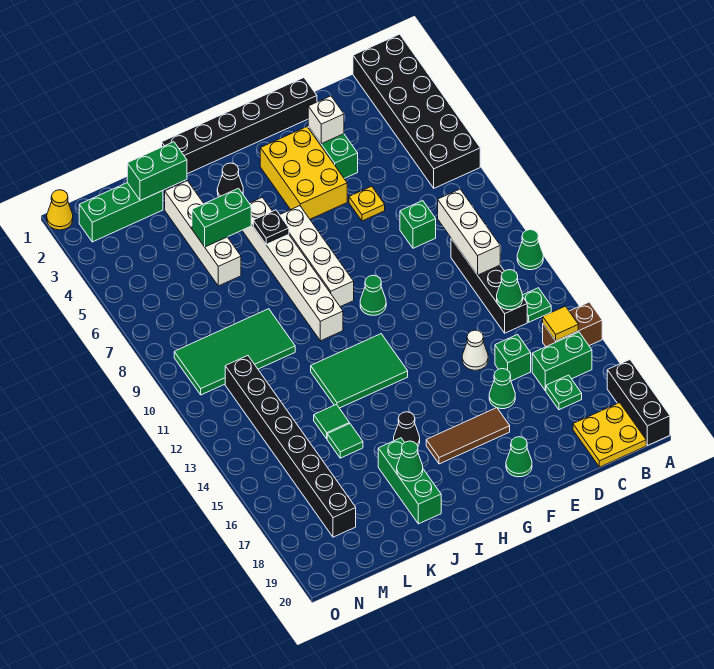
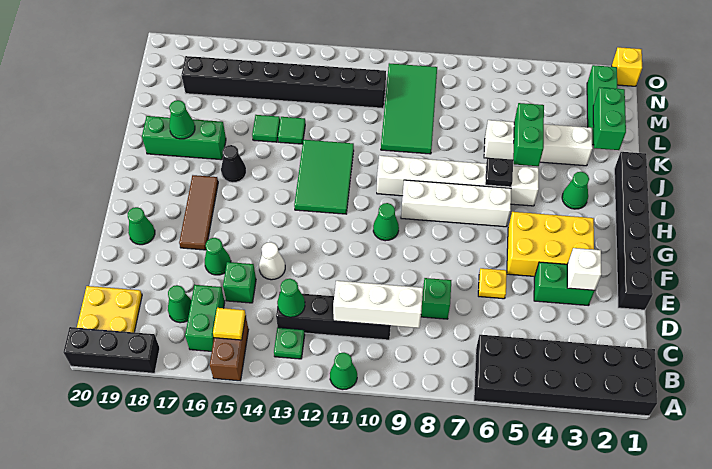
green 1x1 plate [546,375,582,410] -> green 1x1 cone [168,285,191,323]
black 1x1 cone [217,163,243,197] -> green 1x1 cone [562,172,589,209]
yellow 1x1 cone [47,190,73,230] -> yellow 1x1 brick [612,47,642,86]

